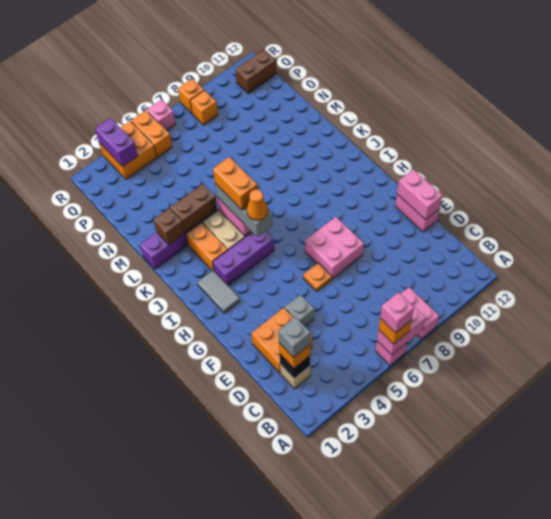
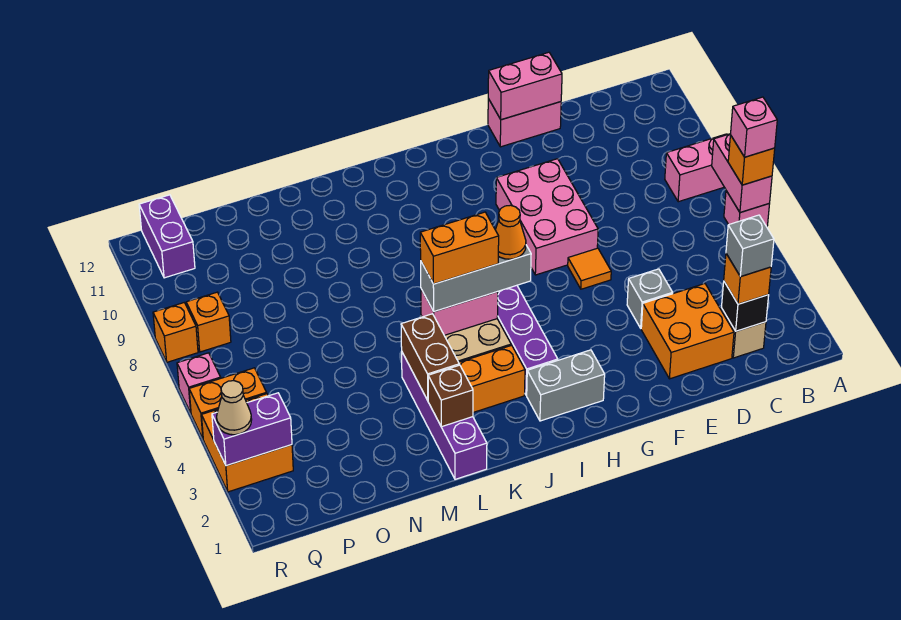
orange 1x1 plate [303,263,332,291] -> orange 1x1 tile [568,248,611,289]
pink 2x2 brick [305,217,364,279] -> pink 2x3 brick [496,159,598,275]
grey 1x2 tile [198,271,240,313] -> grey 1x2 brick [527,350,605,421]
brown 1x2 brick [235,49,277,94] -> purple 1x2 brick [139,195,195,278]
none -> tan 1x1 cone [217,381,252,435]

